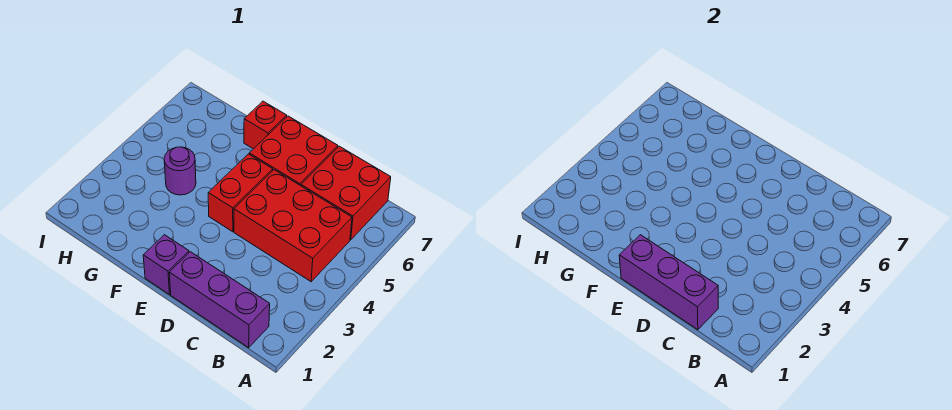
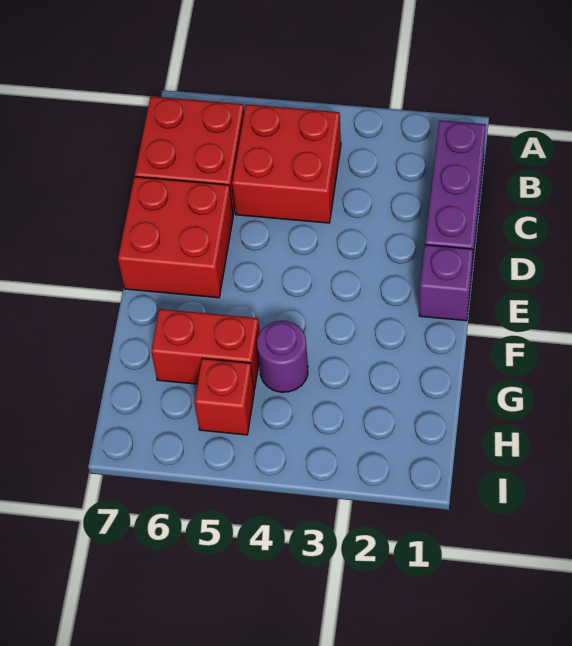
red 2x3 brick [234,170,352,282] -> red 2x2 brick [232,104,341,223]
purple 1x3 brick [619,235,718,330] -> none
red 1x2 brick [208,154,273,232] -> red 1x2 brick moved to [151,309,260,389]
red 1x1 brick [244,101,287,149] -> red 1x1 brick moved to [194,358,254,435]

